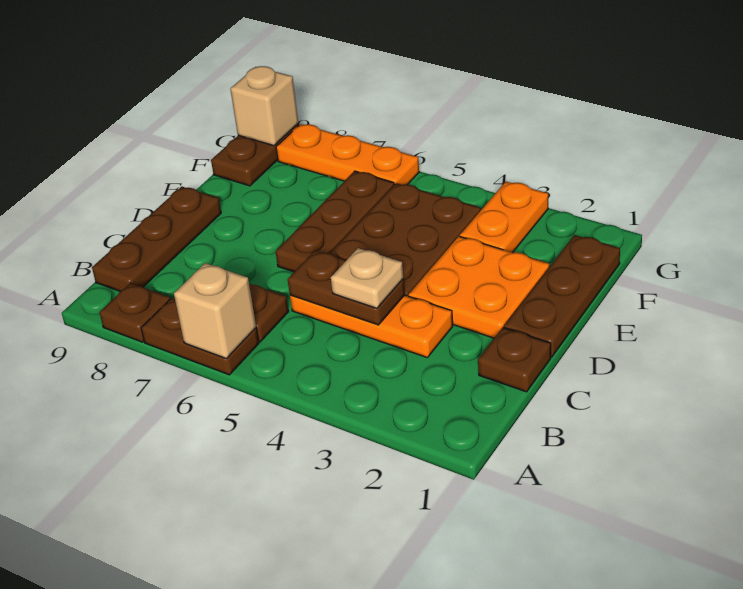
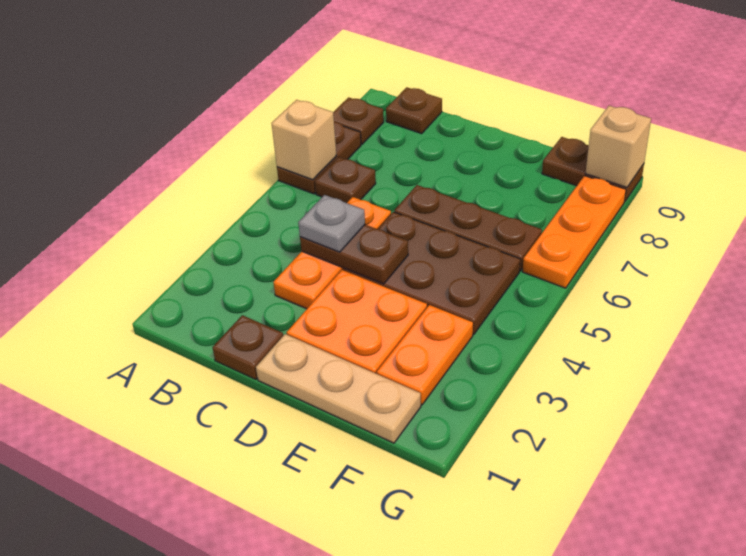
brown 1x3 plate [92,187,221,292] -> brown 1x1 plate [386,87,442,134]
brown 1x2 plate [288,250,405,325] -> brown 1x2 plate turned to [300,225,408,284]
tan 1x1 plate [331,248,403,308] -> grey 1x1 plate [298,195,365,252]
brown 1x3 plate [504,235,620,357] -> tan 1x3 plate [256,334,421,443]
orange 1x2 plate [460,182,548,253] -> orange 1x2 plate turned to [377,305,473,405]

